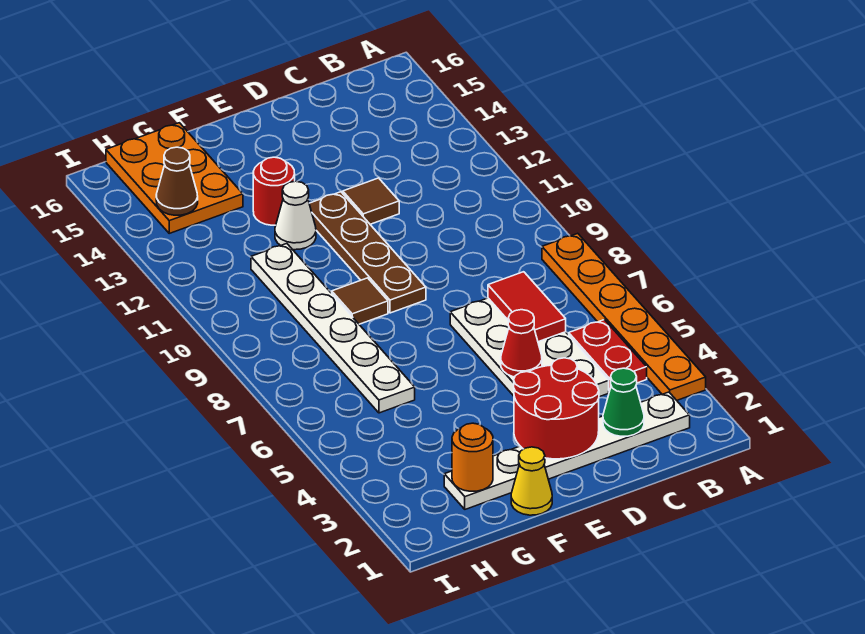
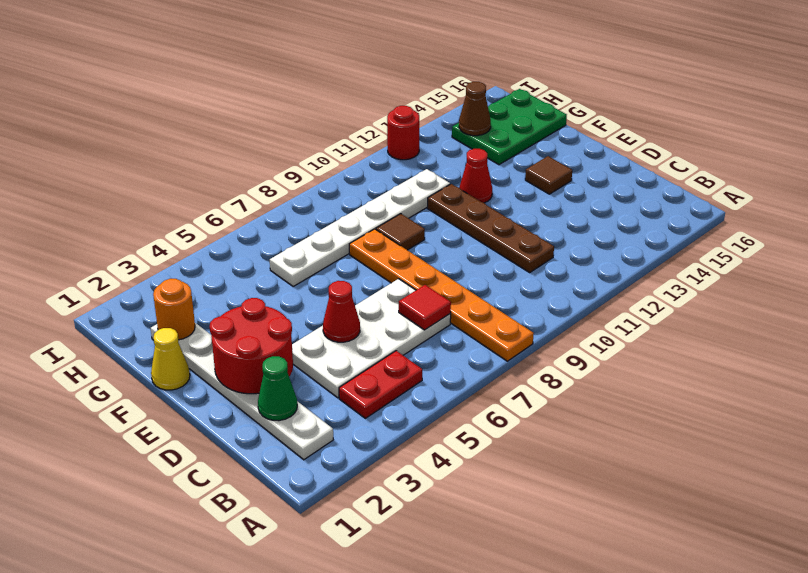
orange 1x6 plate [542,233,706,400] -> orange 1x6 plate turned to [349,229,534,361]
red 1x2 tile [488,272,566,342] -> red 1x1 tile [399,285,451,330]
brown 1x1 tile [343,178,399,224] -> brown 1x1 tile moved to [525,156,572,194]
brown 1x4 plate [309,192,426,313] -> brown 1x4 plate turned to [427,184,554,272]
white 1x1 cone [275,181,316,250] -> red 1x1 cone [459,149,492,203]
red 1x1 round brick [253,157,295,225] -> red 1x1 round brick moved to [387,106,419,160]
orange 2x3 plate [106,123,243,233] -> green 2x3 plate [452,89,567,165]

